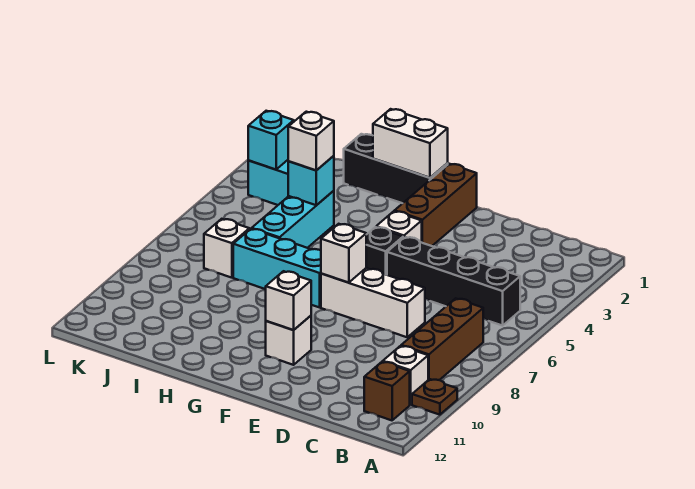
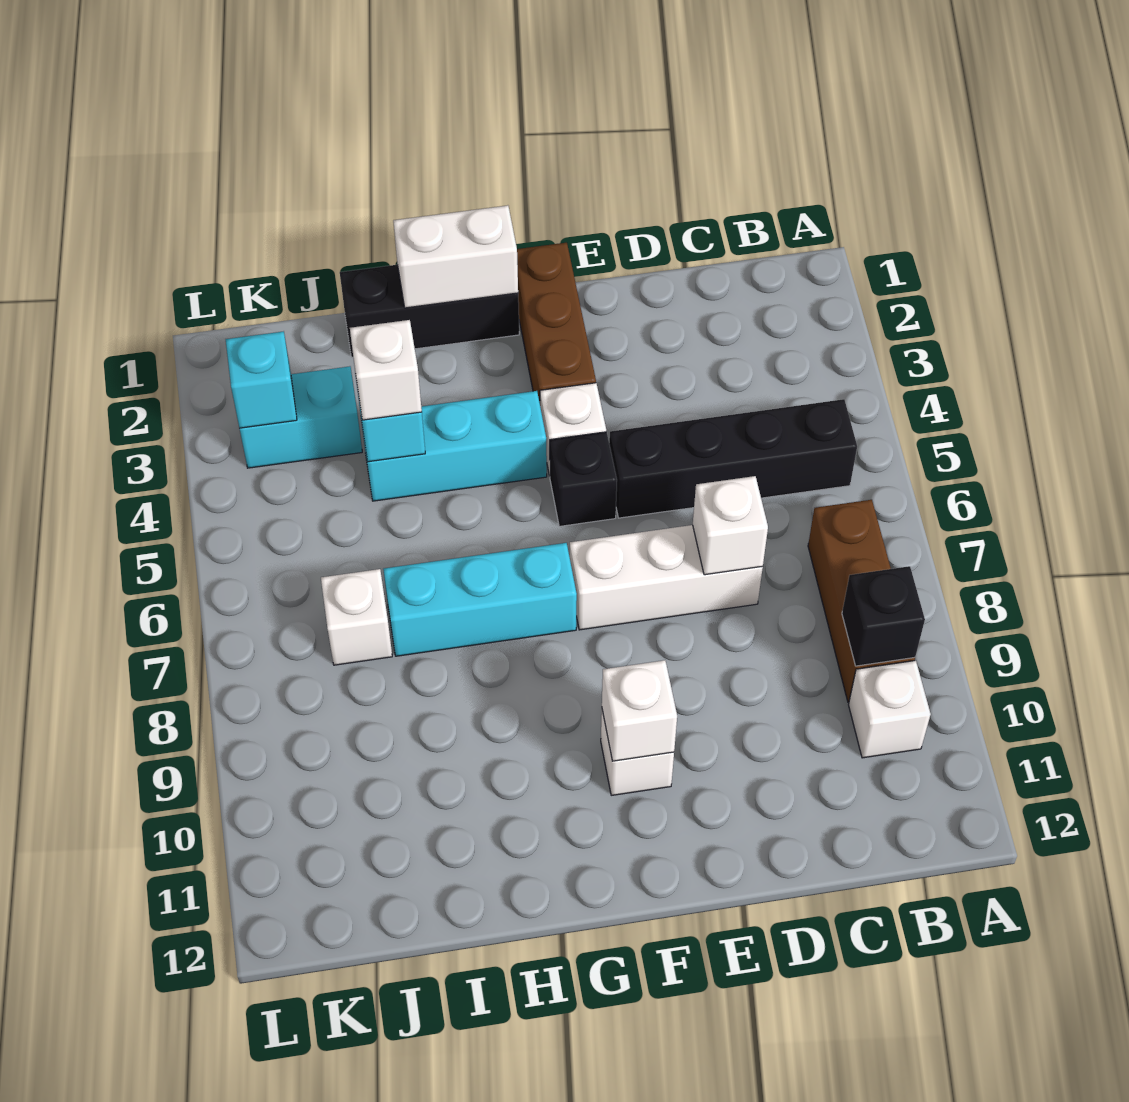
brown 1x1 plate [412,379,457,415] -> none
none -> black 1x1 brick [842,566,925,666]
brown 1x1 brick [364,362,410,420] -> none
white 1x1 brick [321,224,366,283] -> white 1x1 brick moved to [693,476,768,575]
cyan 1x3 brick [252,191,334,248] -> cyan 1x3 brick turned to [362,391,547,501]

